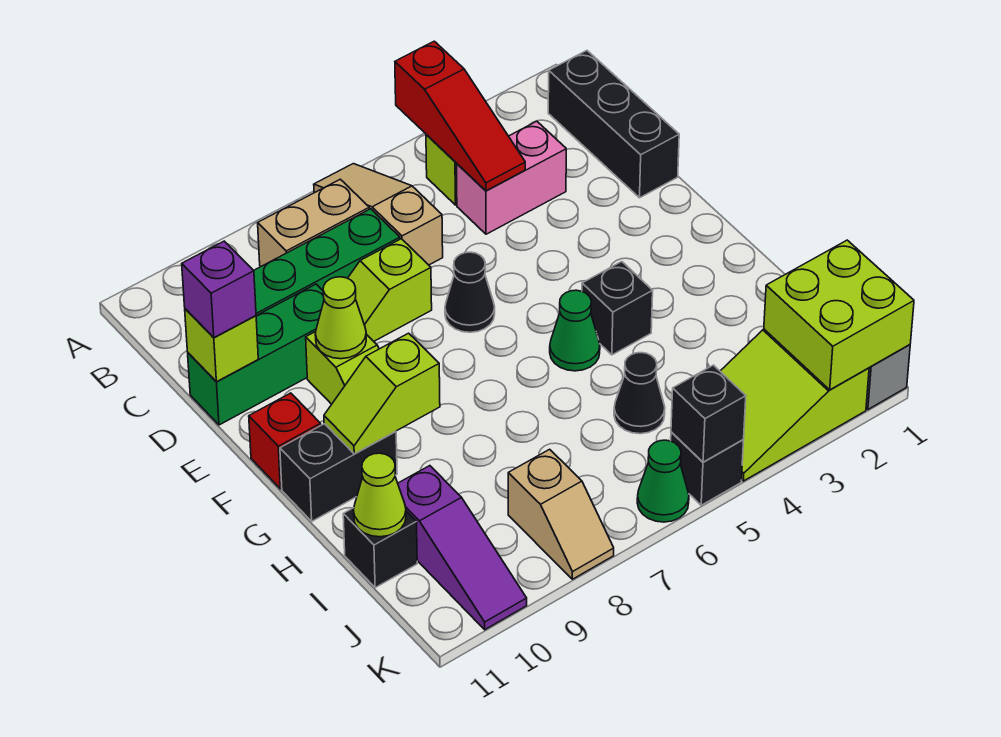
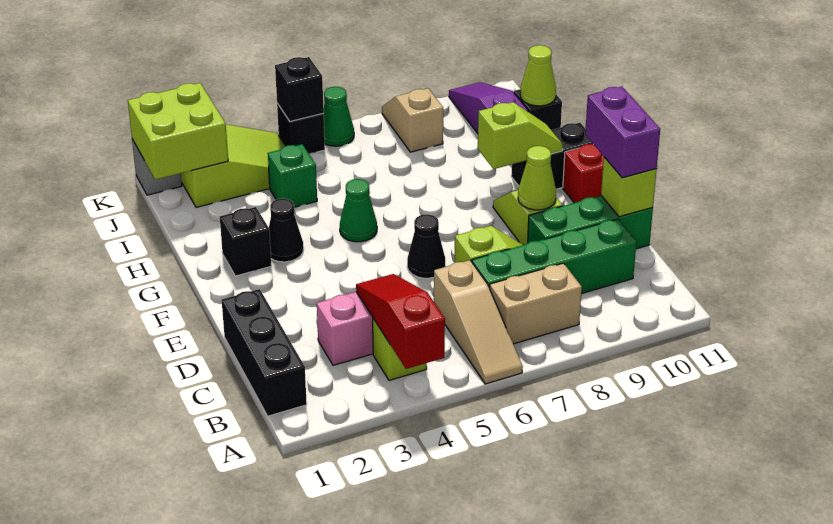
purple 1x1 brick [182,241,256,337] -> purple 1x2 brick [585,87,660,178]
black 1x1 brick [582,262,653,355] -> black 1x1 brick moved to [220,207,272,276]
none -> green 1x1 brick [268,144,317,207]
black 1x1 cone [614,353,665,434] -> black 1x1 cone moved to [269,198,304,262]

